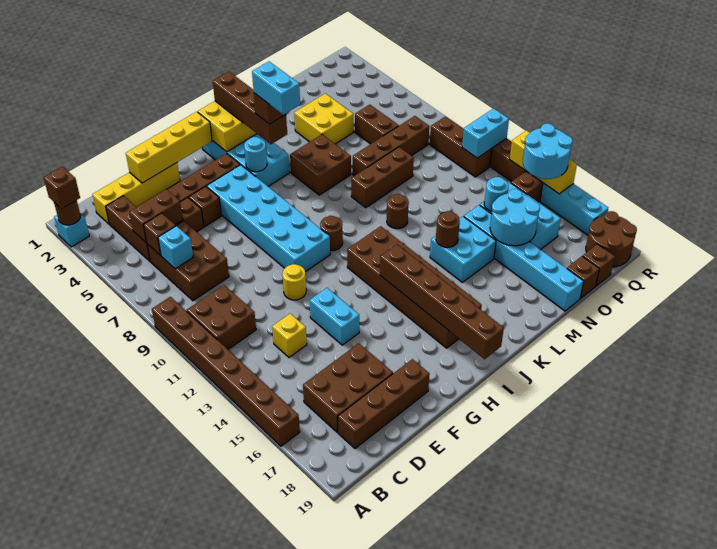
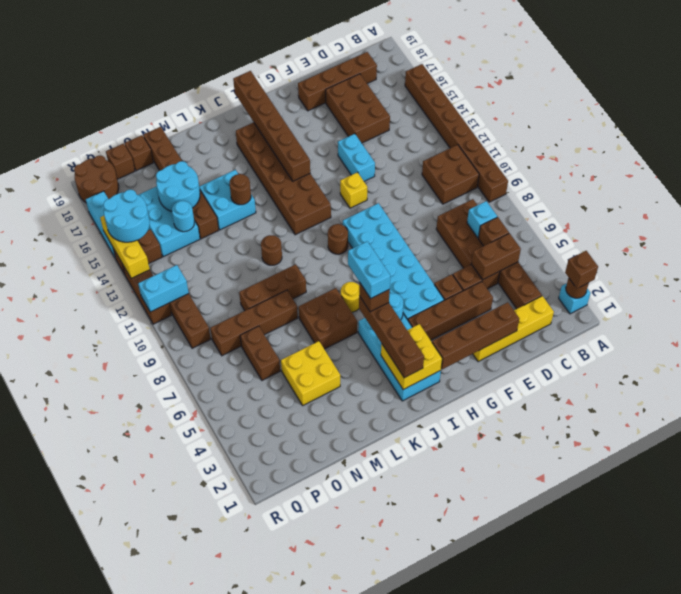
brown 2x3 brick [303,343,393,432] -> brown 2x3 brick turned to [326,74,390,143]
yellow 1x1 brick [272,314,307,357] -> yellow 1x1 brick moved to [340,172,367,208]
yellow 1x4 brick [126,112,212,183] -> brown 1x4 brick [432,302,519,369]
yellow 1x1 round brick [282,264,306,300] -> yellow 1x1 round brick moved to [341,282,359,312]
cyan 1x6 brick [464,205,584,311] -> brown 1x6 brick [143,127,219,239]

